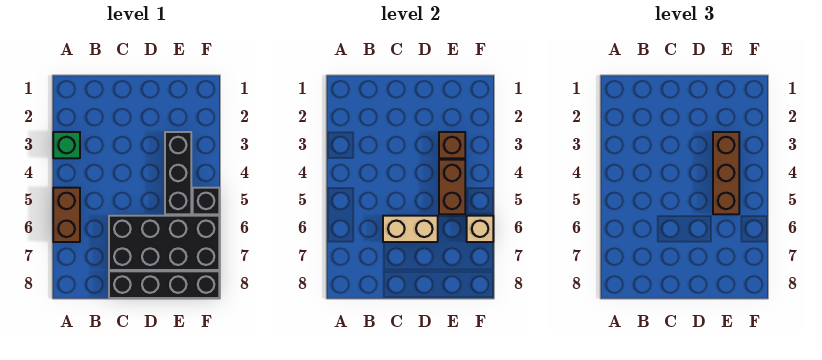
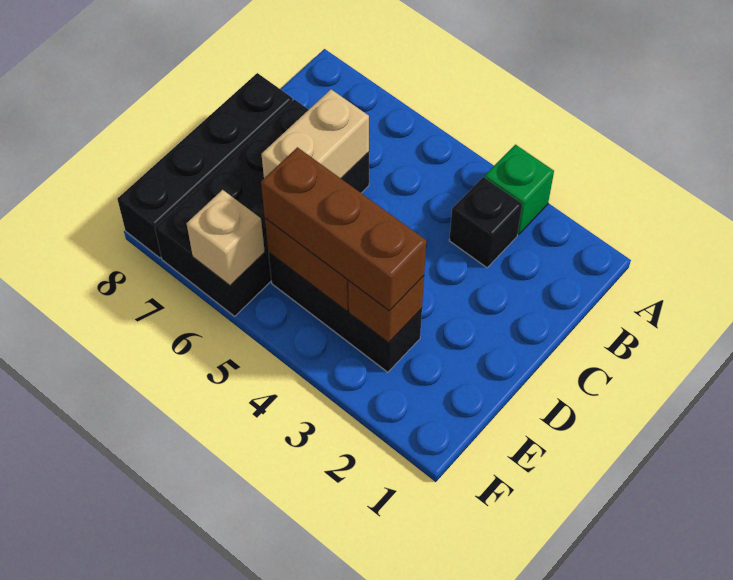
brown 1x2 brick [53,188,80,242] -> none
black 1x1 brick [193,188,219,214] -> black 1x1 brick moved to [449,177,522,268]

